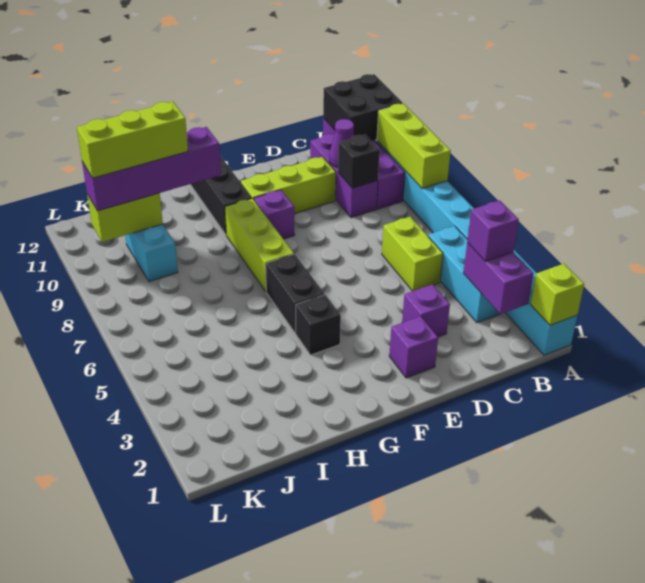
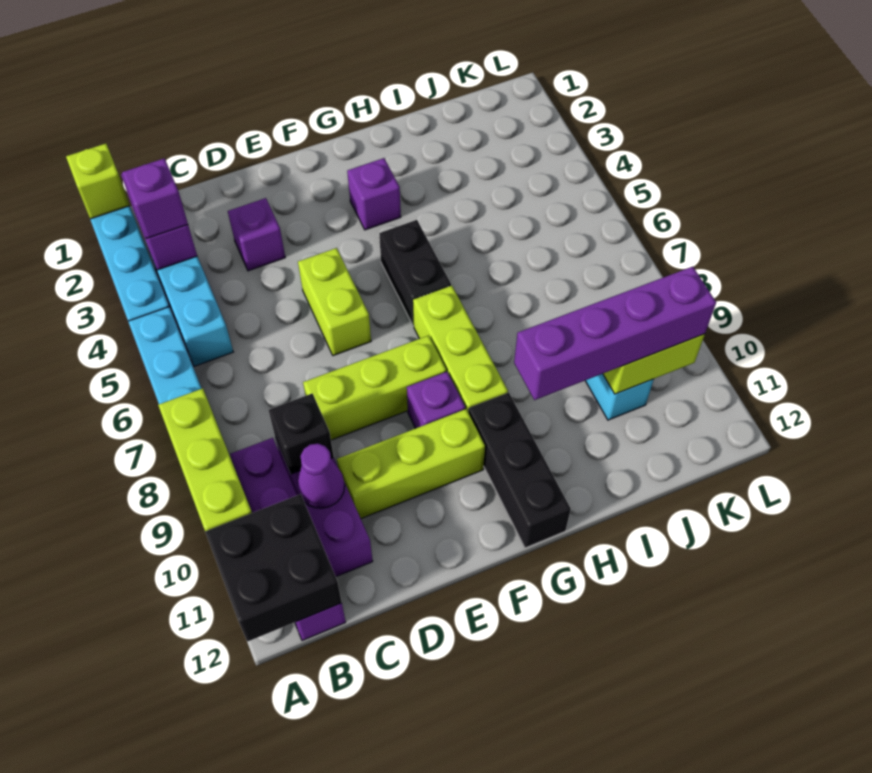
lime 1x2 brick [382,217,443,291] -> lime 1x2 brick moved to [298,248,371,356]
purple 1x1 brick [389,316,438,378] -> purple 1x1 brick moved to [347,158,401,230]
black 1x1 brick [296,295,341,355] -> none
lime 1x3 brick [77,102,188,178] -> lime 1x3 brick moved to [303,335,446,440]

